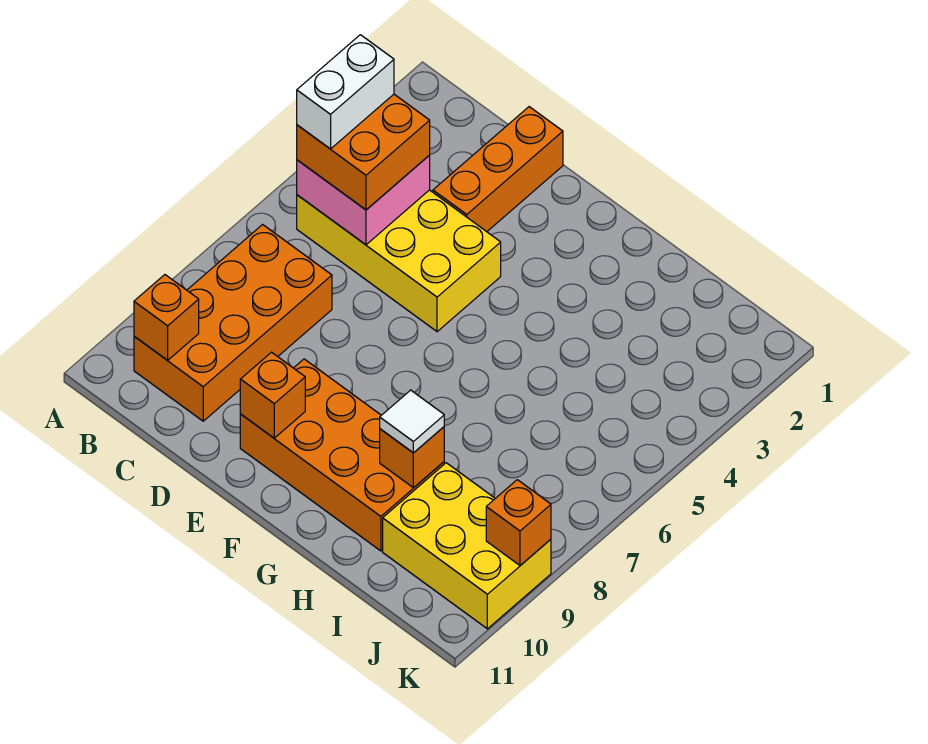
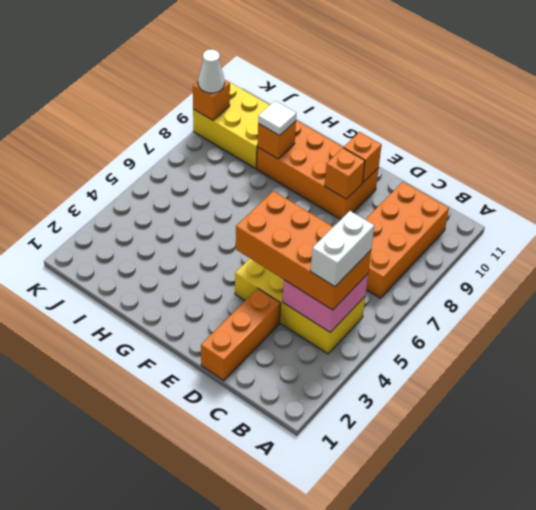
orange 2x2 brick [297,94,430,210] -> orange 2x4 brick [236,191,371,310]
orange 1x1 brick [134,275,199,360] -> orange 1x1 brick moved to [325,148,365,199]
none -> white 1x1 cone [198,49,225,93]

